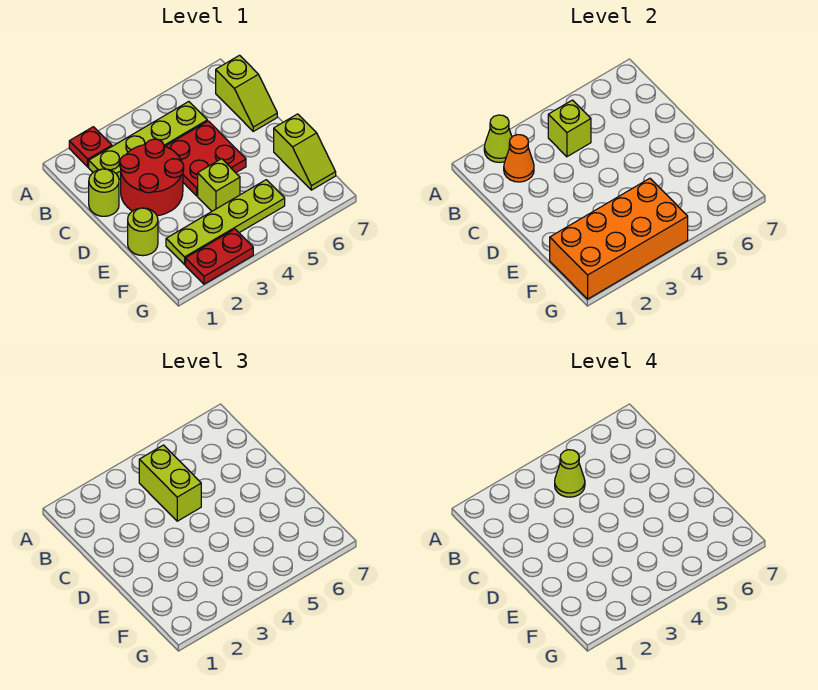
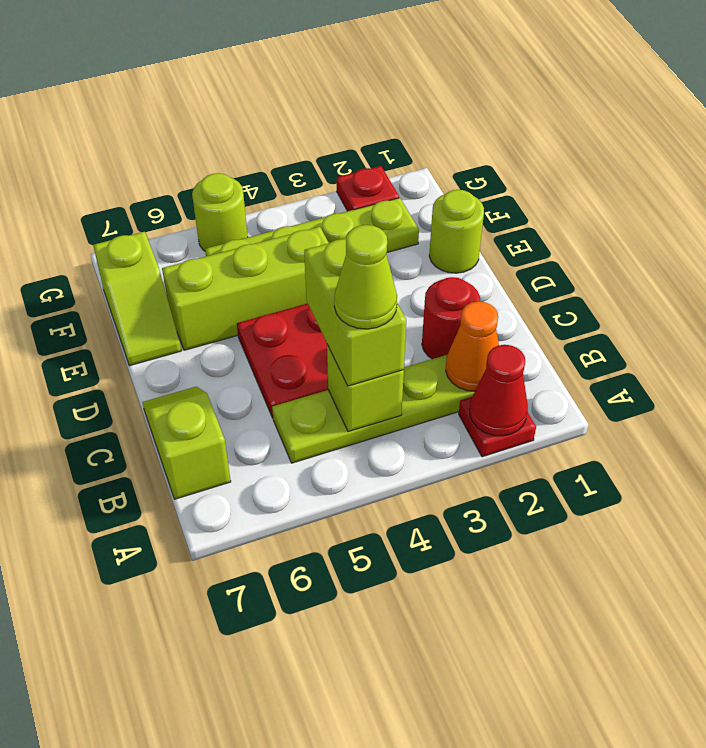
lime 1x1 cone [484,115,512,162] -> red 1x1 cone [470,345,528,436]
lime 1x1 round brick [89,169,119,216] -> lime 1x1 round brick moved to [192,173,248,251]
red 2x2 round brick [120,139,184,216] -> red 1x1 round brick [422,277,480,359]
lime 1x1 brick [198,159,240,211] -> lime 1x3 brick [162,227,328,350]
lime 1x2 slope [274,114,336,190] -> lime 1x2 slope turned to [93,232,181,366]
orange 2x4 brick [550,178,688,299] -> none
red 1x2 plate [186,229,253,284] -> red 1x1 plate [337,166,399,211]

